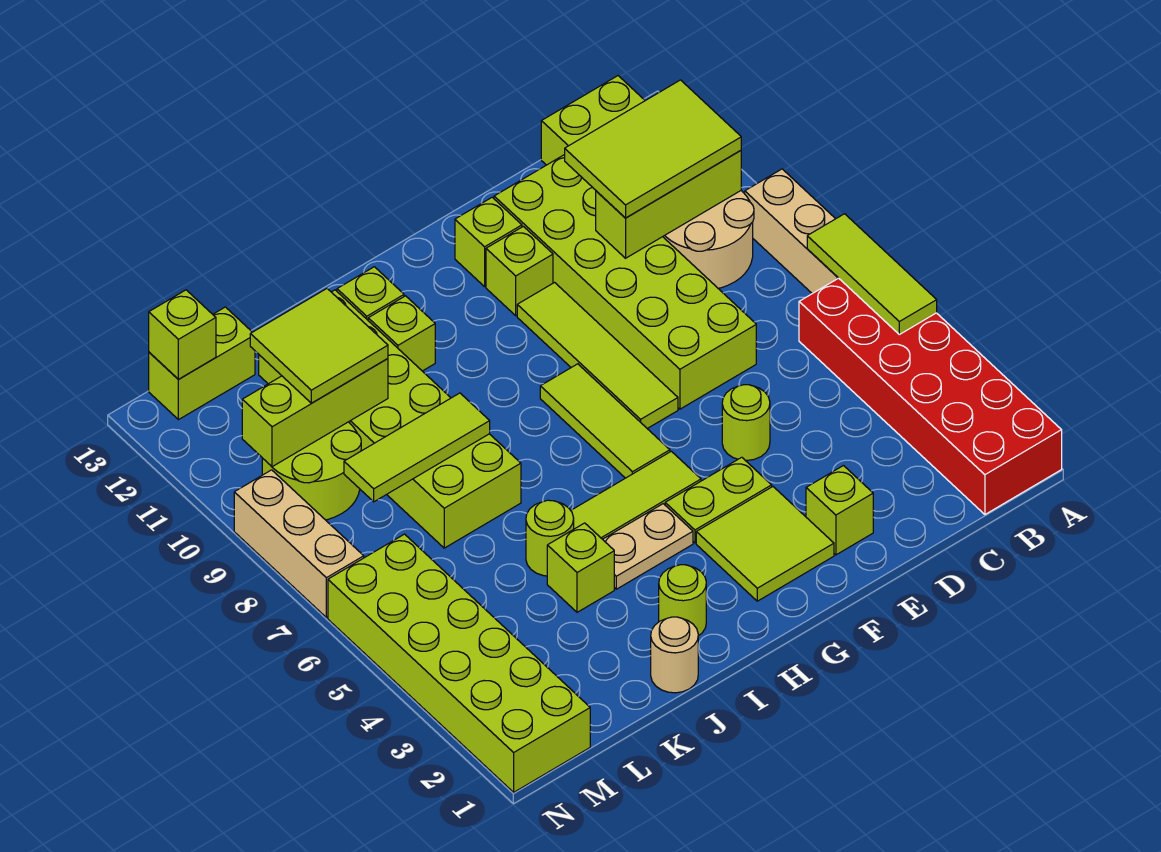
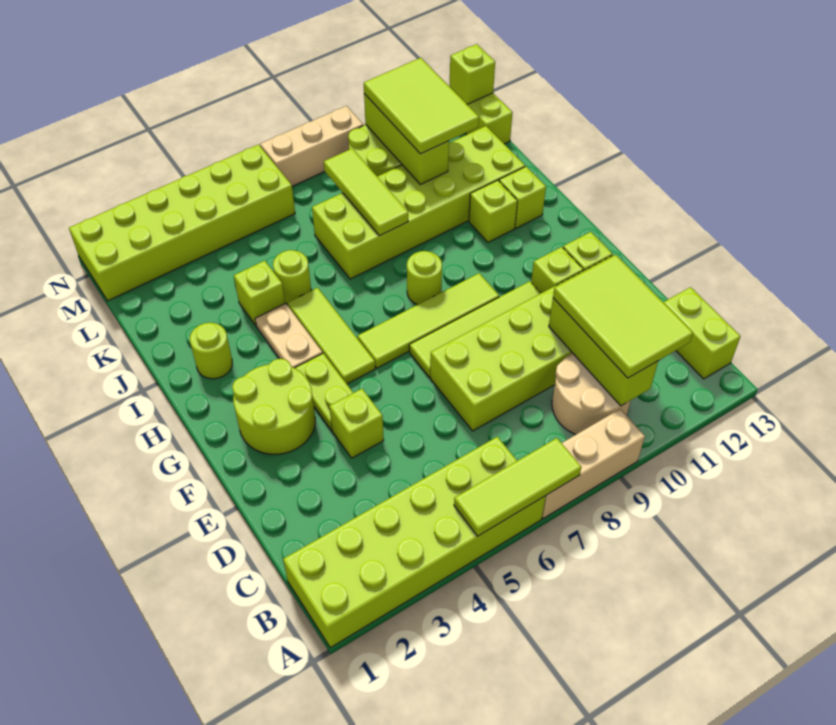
red 2x6 brick [799,278,1062,514] -> lime 2x6 brick [283,437,546,648]
lime 1x1 brick [806,466,873,555] -> lime 1x1 brick moved to [329,389,384,458]
lime 1x1 round brick [722,385,770,460] -> lime 1x1 round brick moved to [407,251,442,305]
lime 2x2 tile [696,487,834,601] -> lime 2x2 round brick [232,359,315,454]
lime 1x3 tile [540,364,670,478] -> lime 1x4 tile [357,273,499,368]
tan 1x1 round brick [651,617,698,693] -> none
lime 2x2 tile [250,289,388,403] -> lime 2x3 tile [364,58,479,154]

